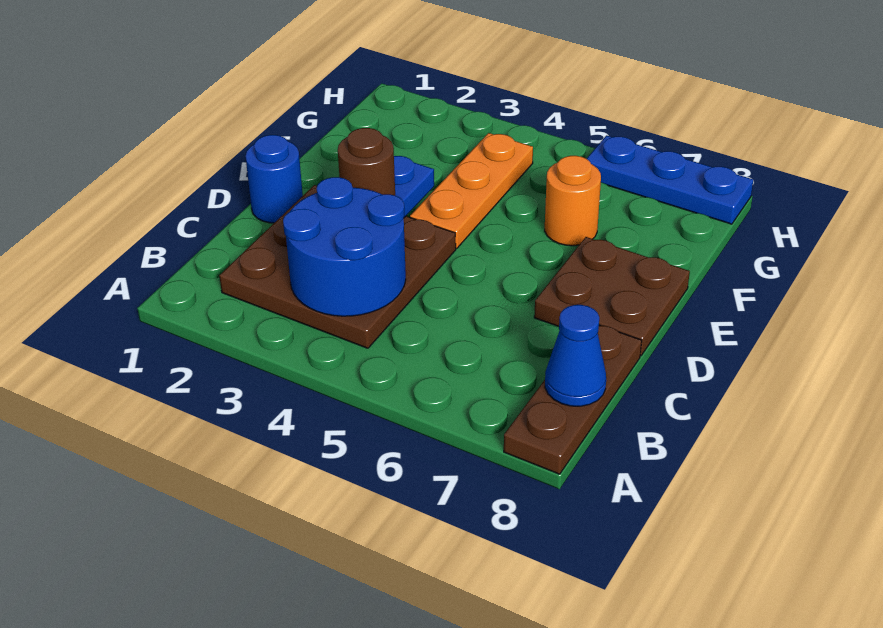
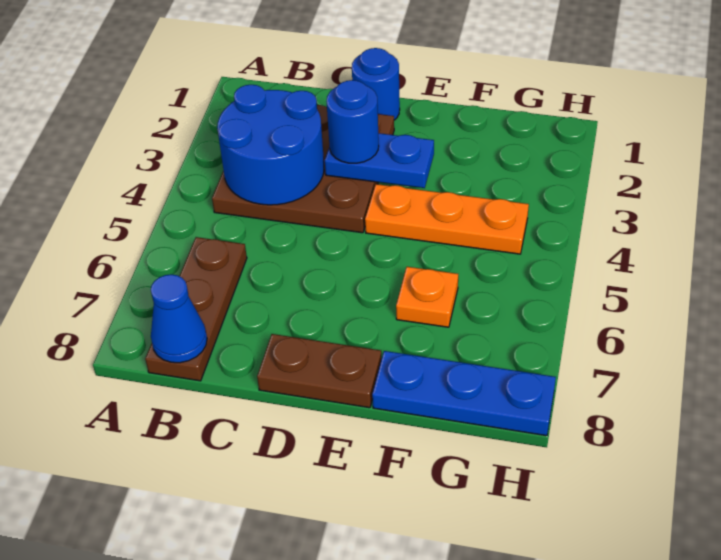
brown 1x3 plate [504,325,642,474] -> brown 1x3 plate turned to [145,237,247,381]
brown 1x1 round brick [338,128,395,195] -> blue 1x1 round brick [326,80,379,163]
brown 2x2 plate [534,237,690,356] -> brown 1x2 plate [257,334,382,408]
orange 1x1 round brick [545,156,601,246] -> orange 1x1 plate [396,267,458,327]
blue 1x3 plate [587,135,753,224] -> blue 1x3 plate turned to [372,351,556,436]

